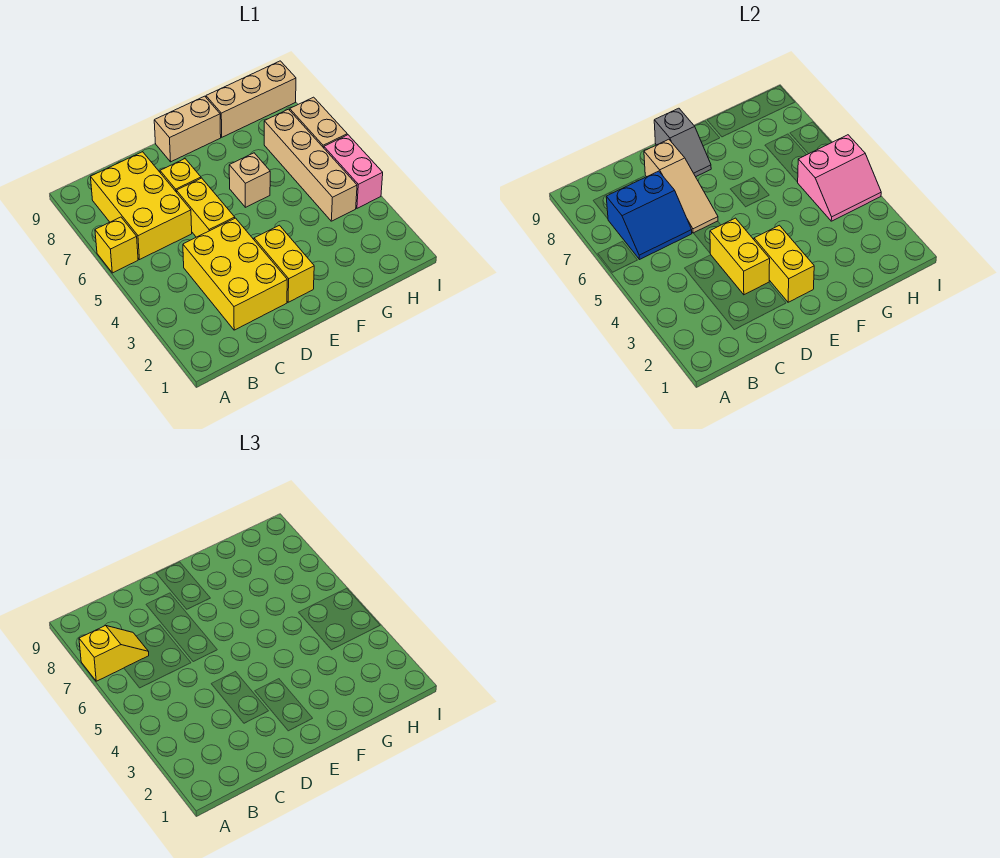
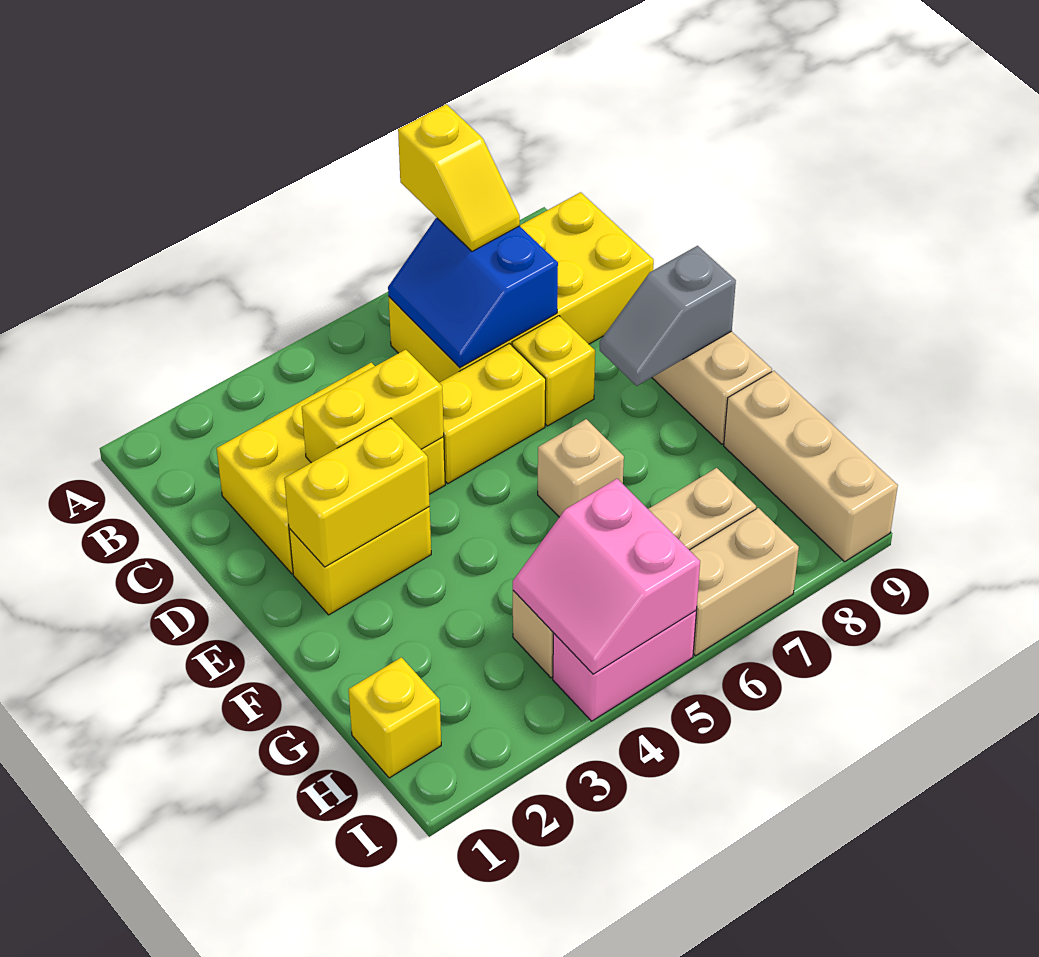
yellow 1x1 brick [95,217,138,273] -> yellow 1x1 brick moved to [348,657,441,778]
yellow 2x3 brick [91,152,192,260] -> yellow 2x4 brick [389,192,654,383]
tan 1x3 slope [644,139,718,233] -> none

